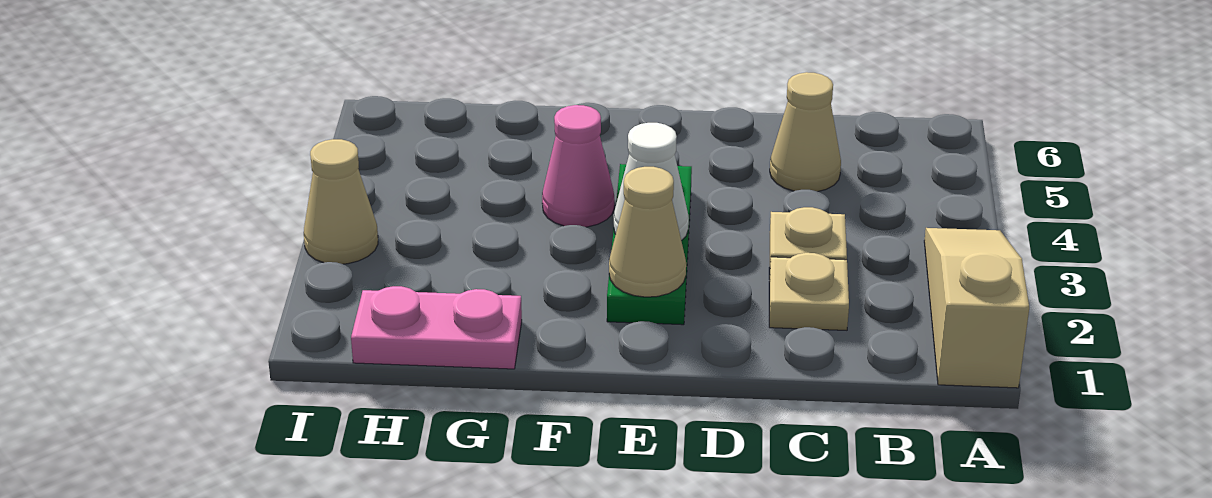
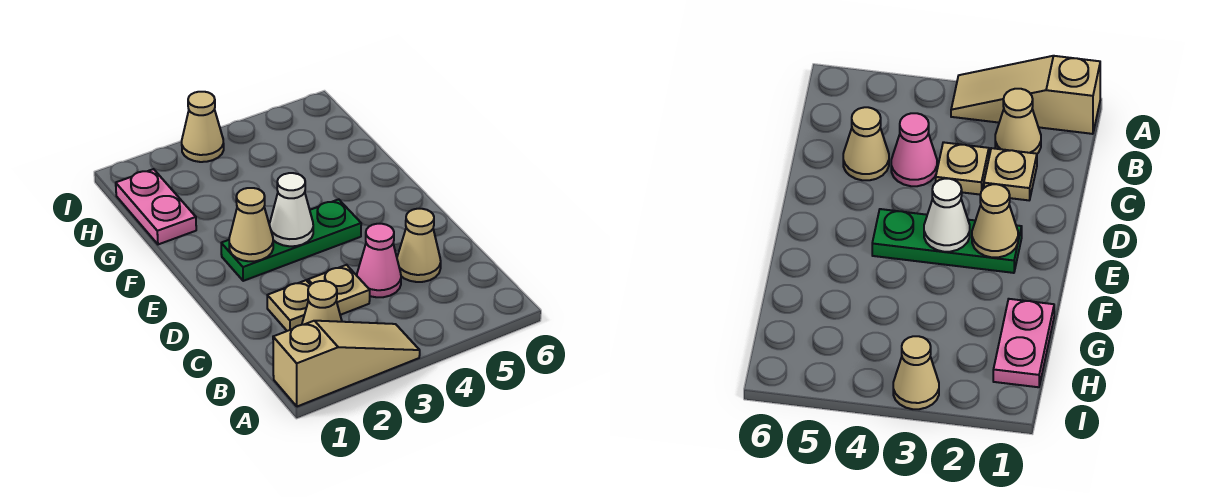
none -> tan 1x1 cone [302,281,342,325]
pink 1x1 cone [542,105,614,227] -> pink 1x1 cone moved to [357,224,401,297]

